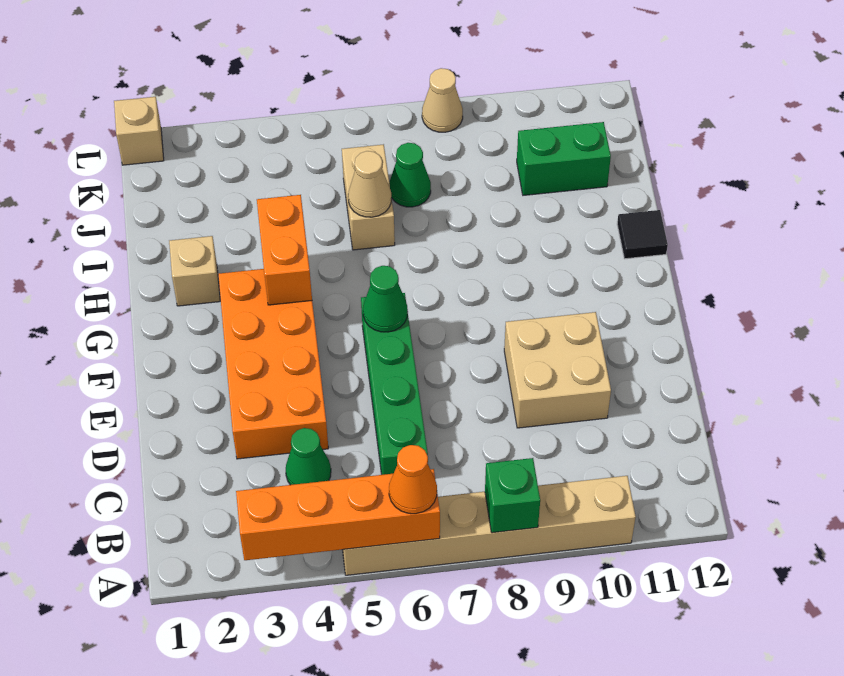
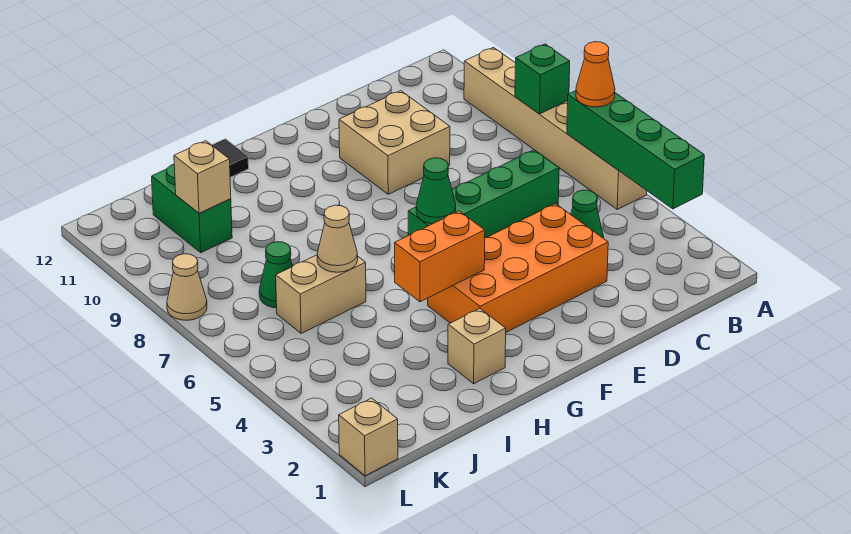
orange 1x4 brick [236,469,440,560] -> green 1x4 brick [567,91,704,209]
none -> tan 1x1 brick [174,141,231,213]

